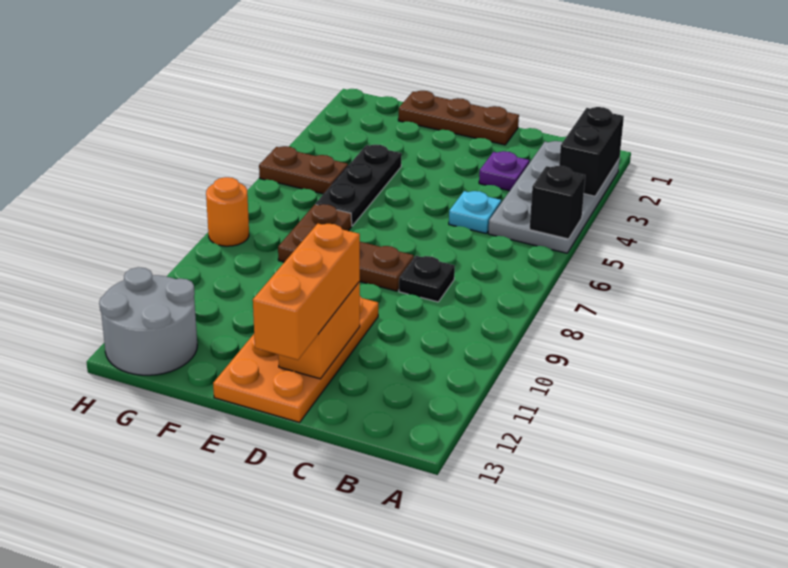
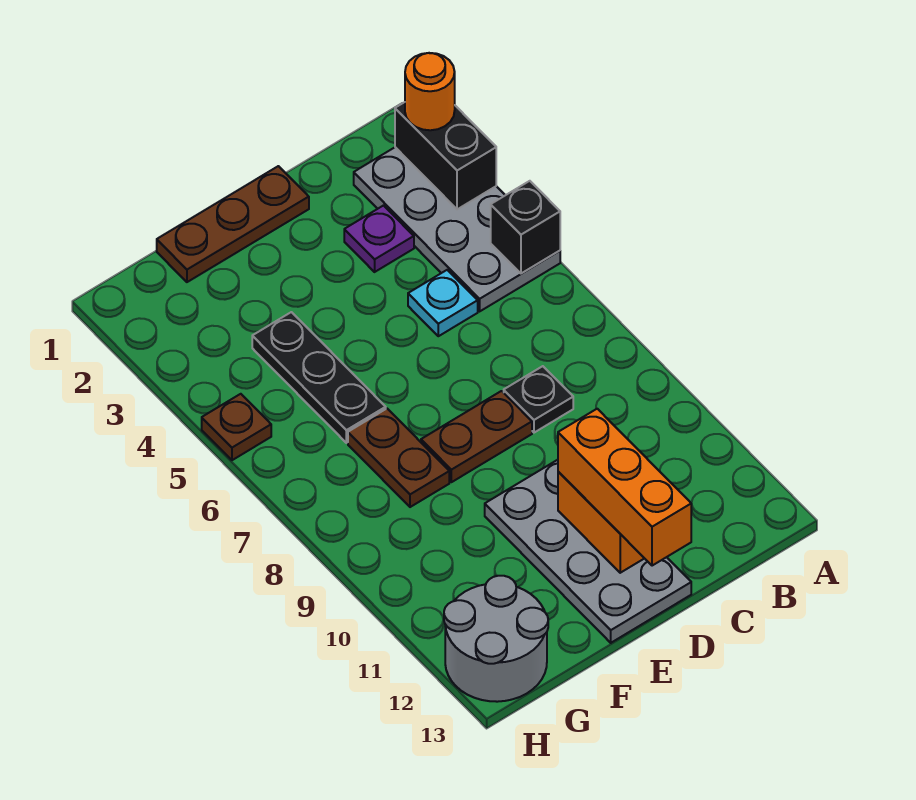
orange 2x4 plate [213,296,378,422] -> grey 2x4 plate [485,460,691,643]
brown 1x2 plate [259,146,348,194] -> brown 1x1 plate [202,394,271,460]
orange 1x1 round brick [206,177,249,246] -> orange 1x1 round brick moved to [405,53,455,130]

